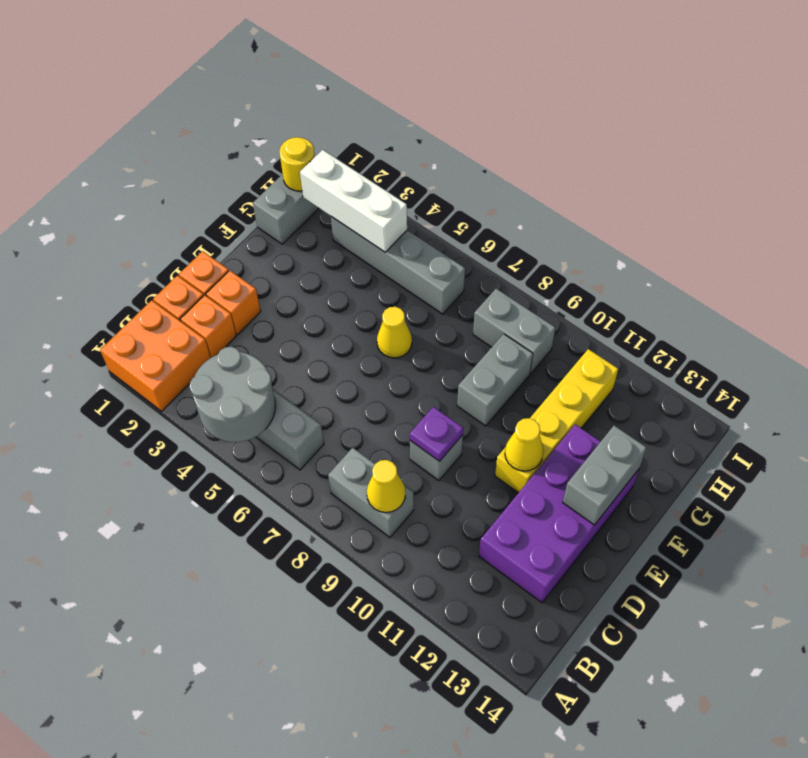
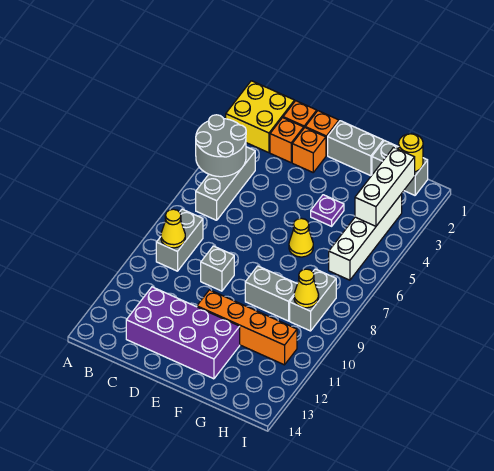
orange 2x2 brick [100,300,211,411] -> yellow 2x2 brick [226,81,295,153]
purple 1x1 plate [410,407,463,461] -> purple 1x1 plate moved to [311,195,344,226]
yellow 1x4 brick [495,349,618,493] -> orange 1x4 brick [197,290,297,365]
yellow 1x1 cone [505,418,544,471] -> yellow 1x1 cone moved to [294,269,319,308]
grey 1x2 brick [563,426,647,525] -> grey 1x2 brick moved to [328,121,383,176]
grey 1x4 brick [331,217,465,314] -> white 1x4 brick [329,194,402,280]

